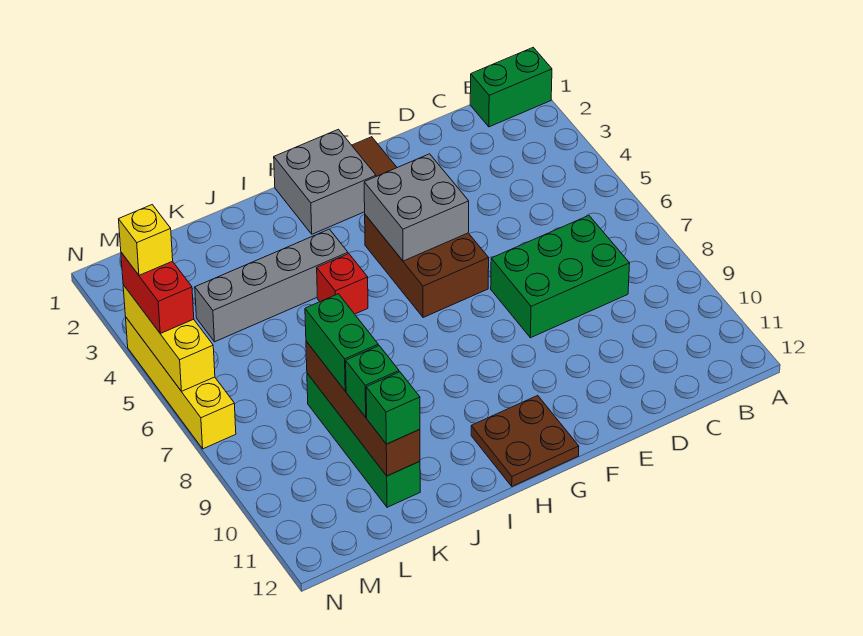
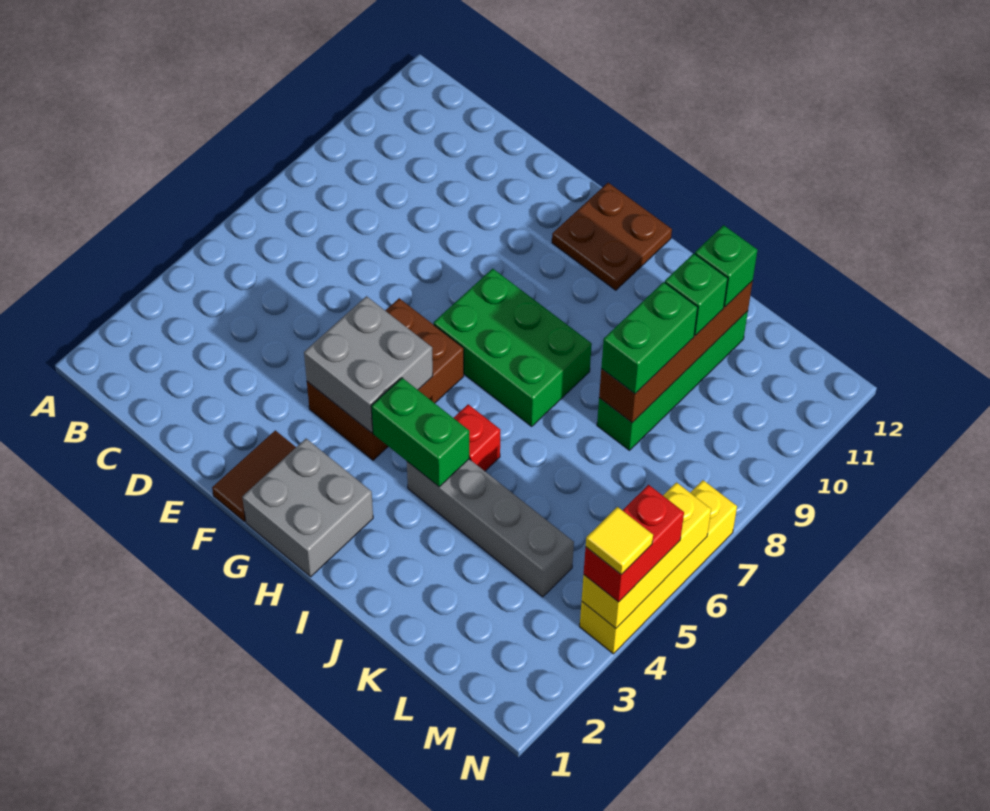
green 1x2 brick [470,48,552,127] -> green 1x2 brick moved to [371,378,469,487]
green 2x3 brick [491,216,630,338] -> green 2x3 brick moved to [434,269,592,426]
yellow 1x1 brick [119,205,173,275] -> yellow 1x1 tile [586,507,653,575]

